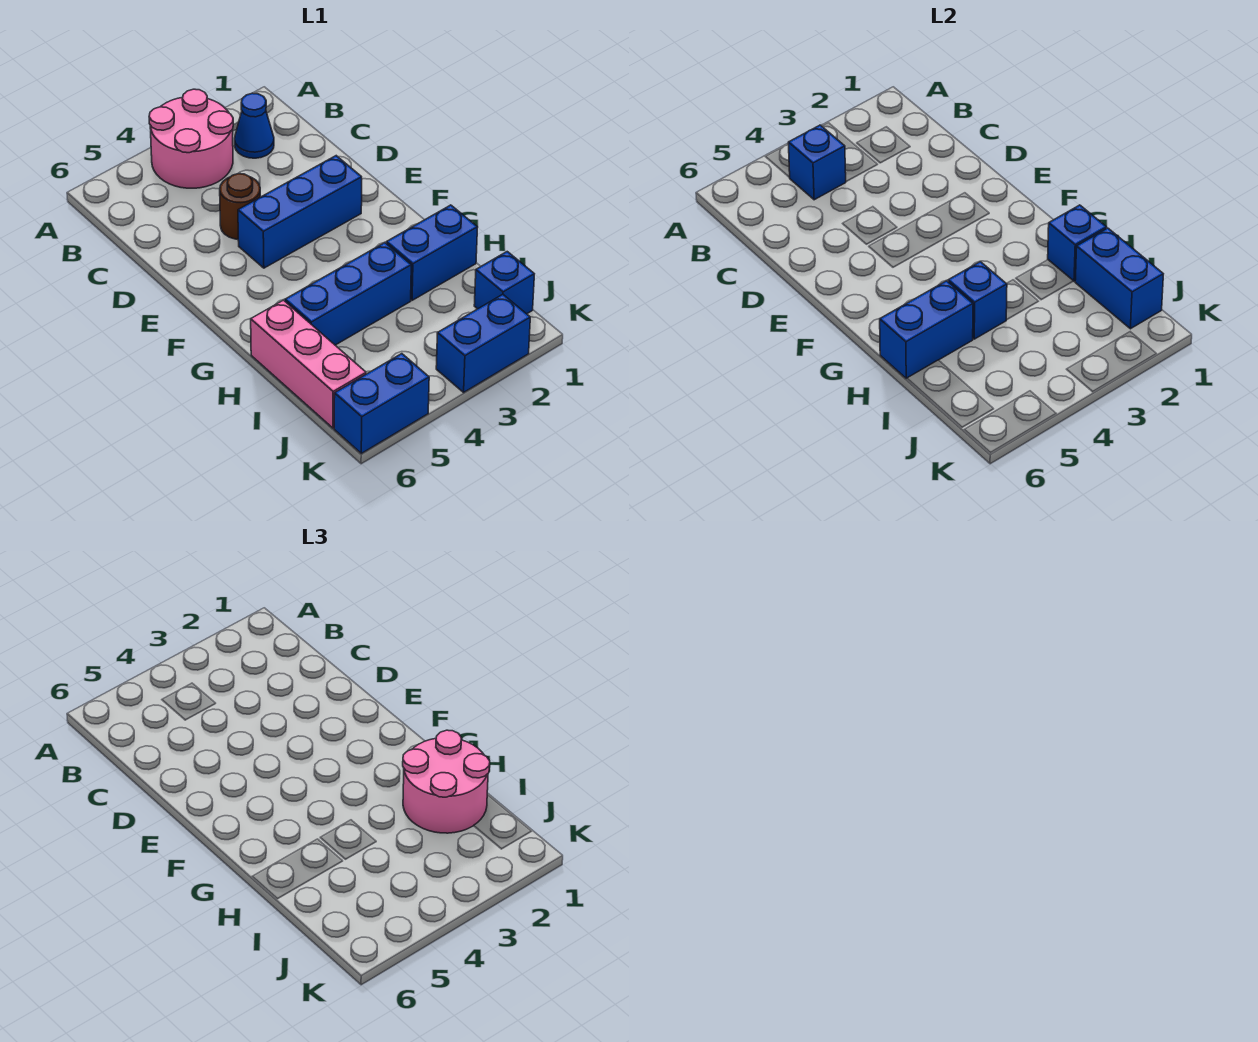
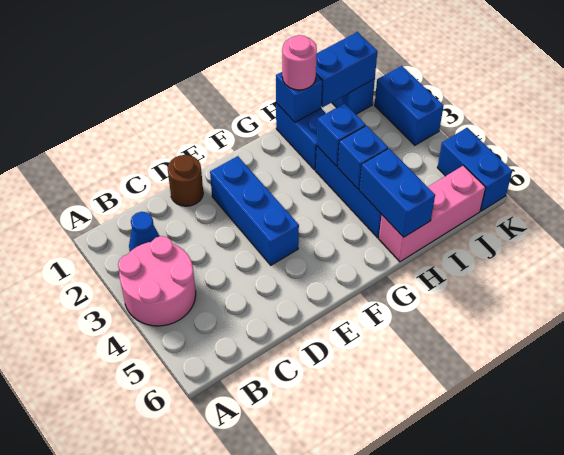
blue 1x1 brick [788,125,846,200] -> blue 1x1 brick moved to [317,103,366,167]
brown 1x1 round brick [220,174,260,239] -> brown 1x1 round brick moved to [168,155,203,206]
pink 2x2 round brick [403,730,490,833] -> pink 1x1 round brick [282,35,317,90]

